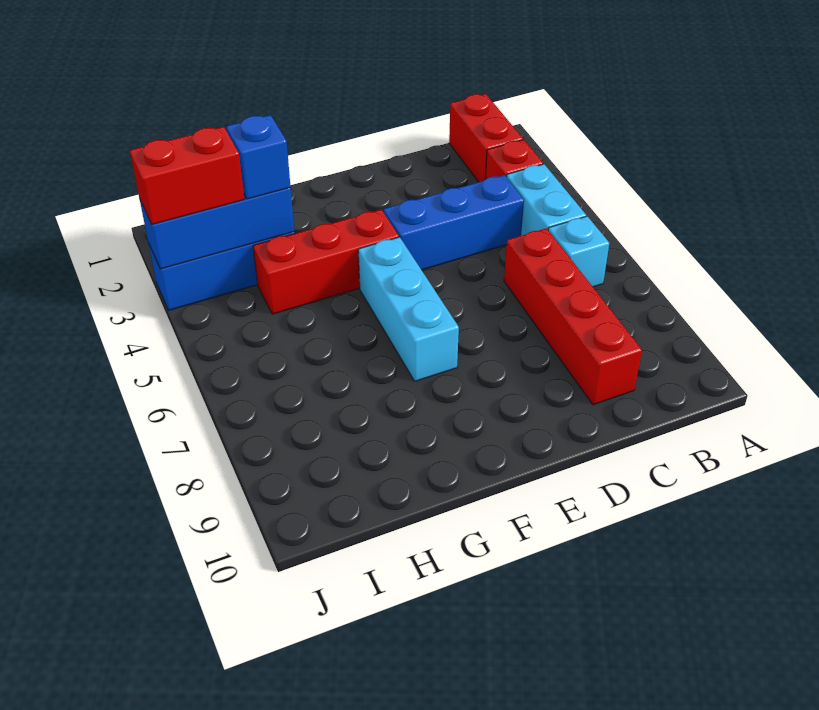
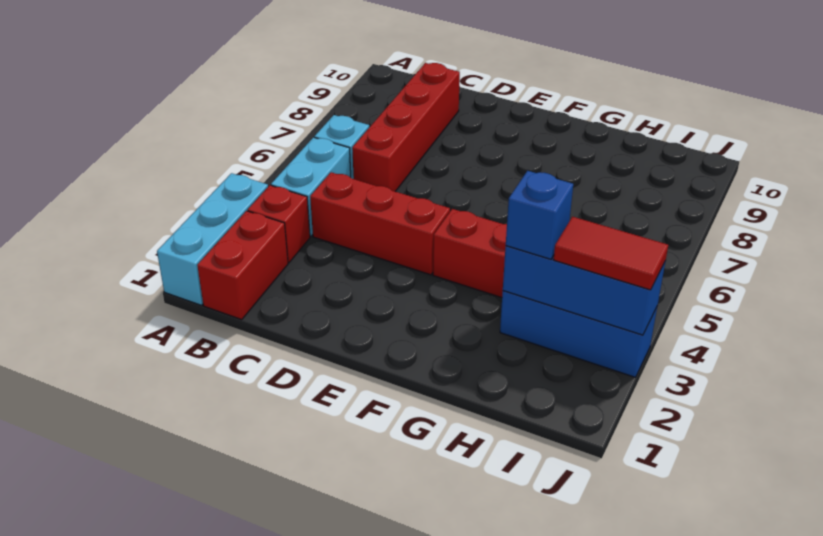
blue 1x3 brick [384,175,524,270] -> red 1x3 brick [310,172,450,275]
cyan 1x3 brick [358,237,459,381] -> cyan 1x3 brick moved to [157,173,268,305]
red 1x2 brick [130,127,245,225] -> red 1x2 tile [554,217,668,290]

